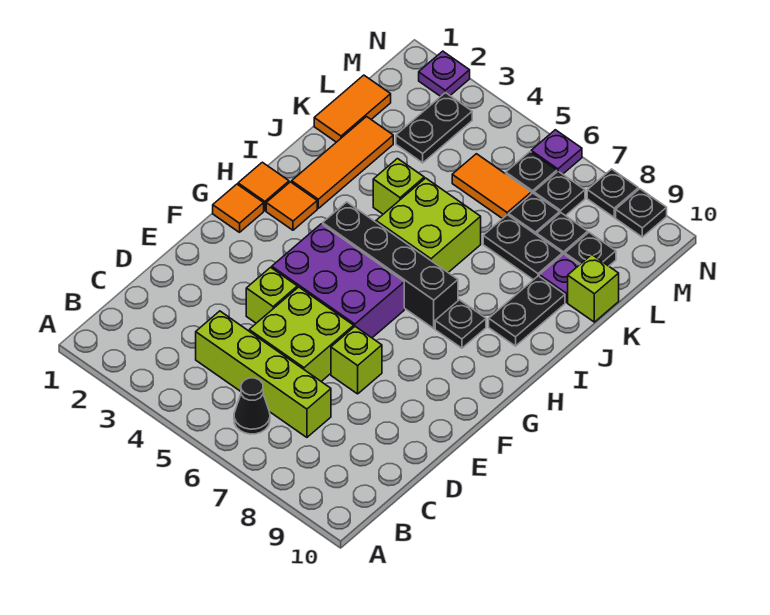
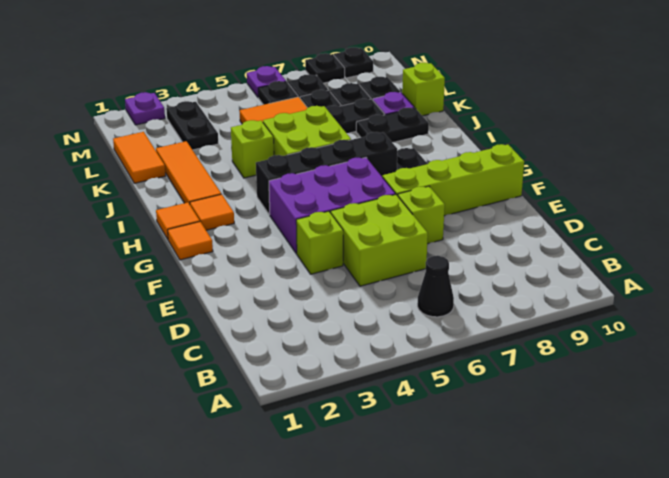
lime 1x4 brick [196,311,331,437] -> lime 1x4 brick moved to [383,144,524,216]
black 1x2 plate [489,276,565,346] -> black 1x2 plate turned to [356,108,429,143]

